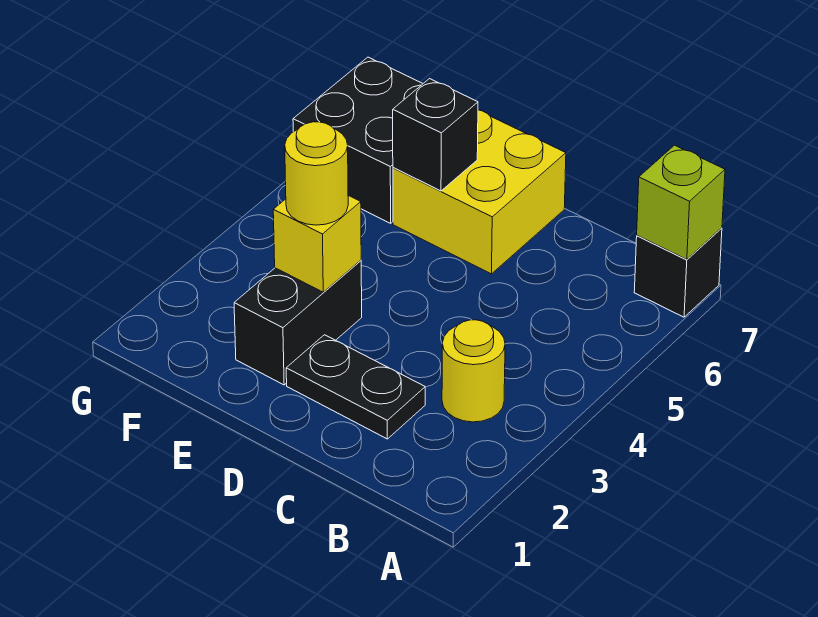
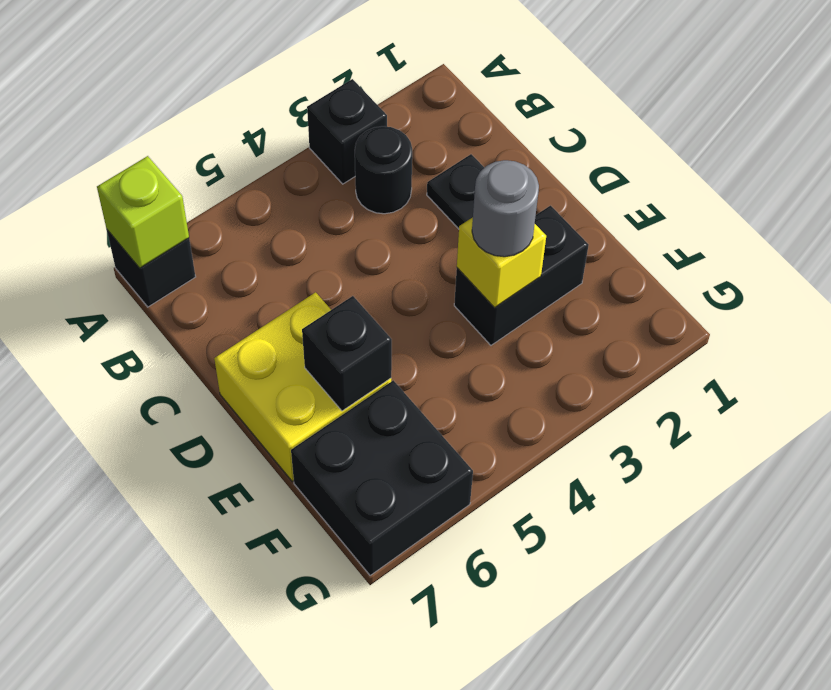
none -> black 1x1 brick [307,79,387,184]
yellow 1x1 round brick [442,320,505,422] -> black 1x1 round brick [355,126,412,214]
yellow 1x1 round brick [285,122,348,225] -> grey 1x1 round brick [472,160,539,257]

